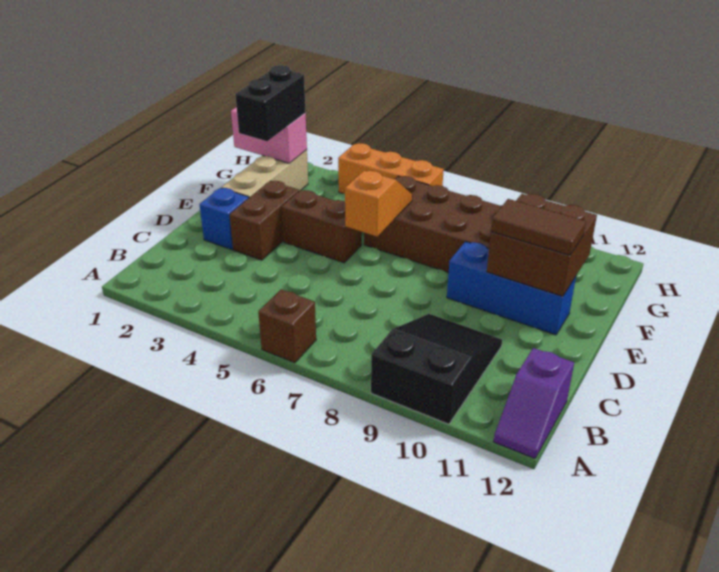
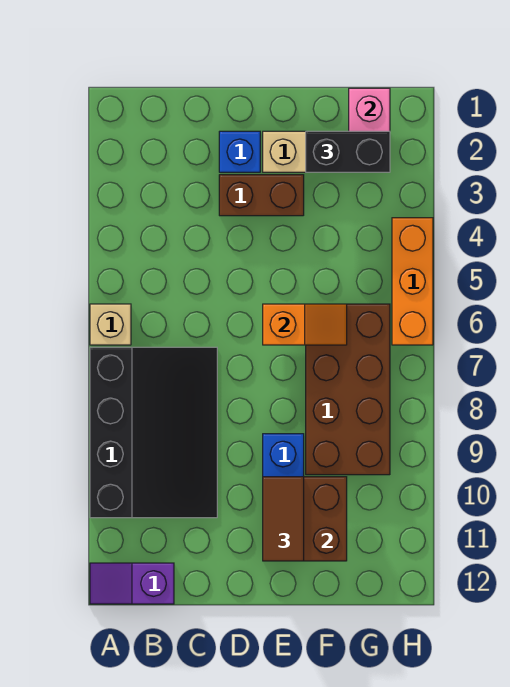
brown 1x1 brick [258,289,316,363] -> tan 1x1 brick [90,304,131,345]
black 2x3 slope [371,314,502,424] -> black 3x4 slope [90,347,217,518]
brown 1x2 brick [282,190,362,263] -> none

